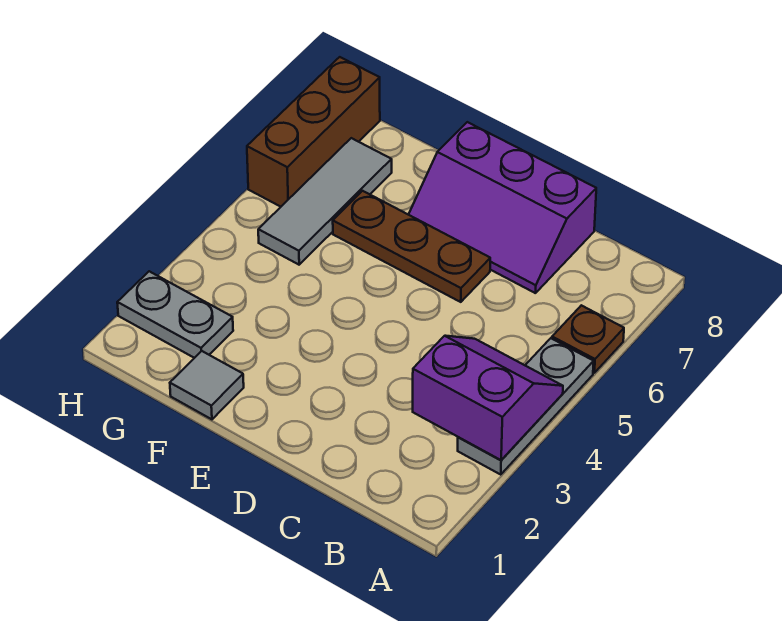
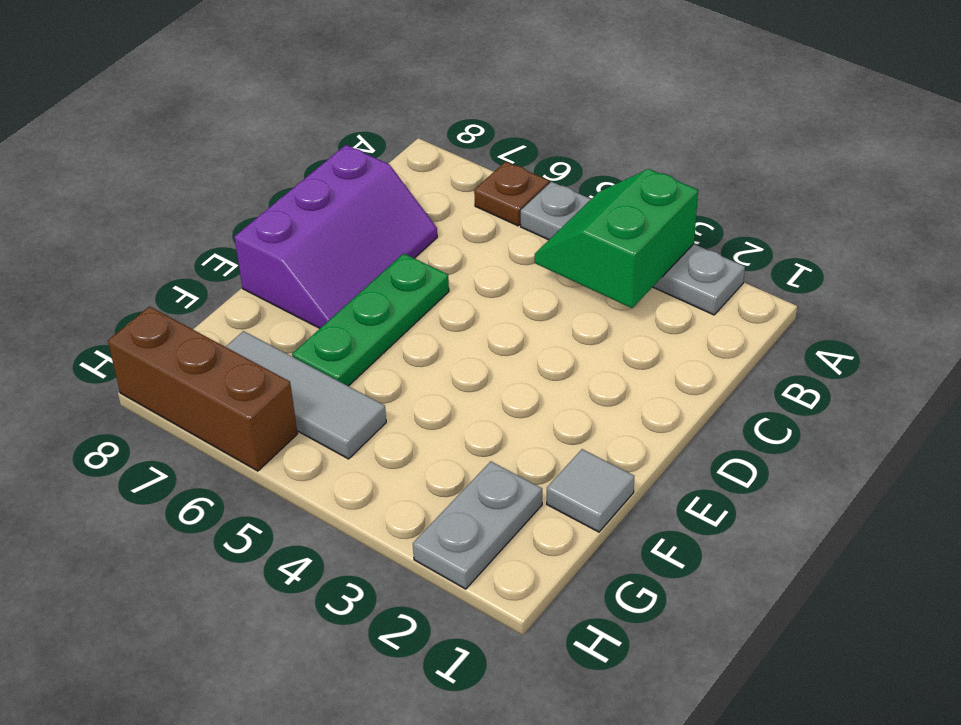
grey 1x3 plate [458,338,594,474] -> grey 1x4 plate [521,182,745,315]
purple 2x2 slope [413,336,563,460] -> green 2x2 slope [535,169,698,308]
brown 1x3 plate [333,191,490,302] -> green 1x3 plate [292,253,449,386]

